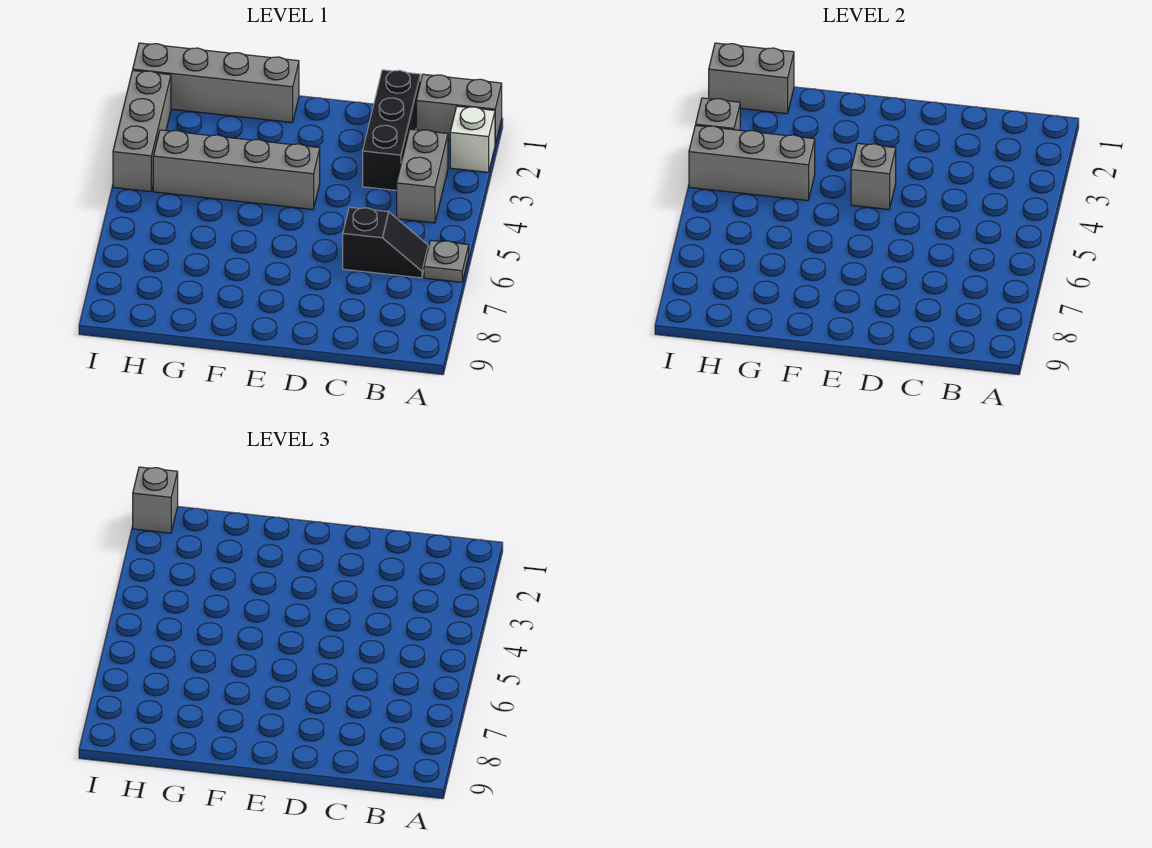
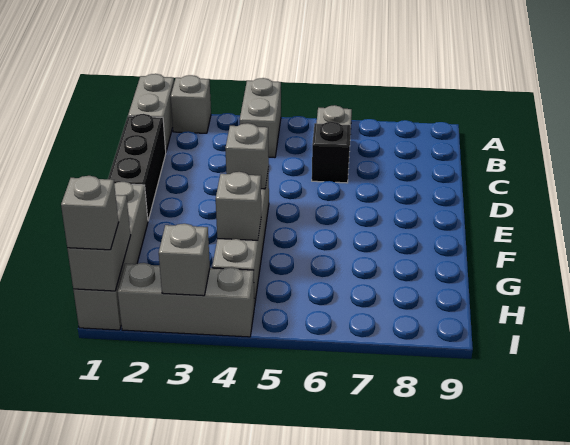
white 1x1 brick [450,106,495,172] -> grey 1x1 brick [171,75,211,133]
grey 1x2 brick [397,129,448,223] -> grey 1x2 brick turned to [240,78,281,157]
black 1x3 brick [363,70,421,191] -> black 1x3 brick turned to [108,114,166,220]
grey 1x3 brick [689,126,815,201] -> grey 1x1 brick [216,172,261,240]

